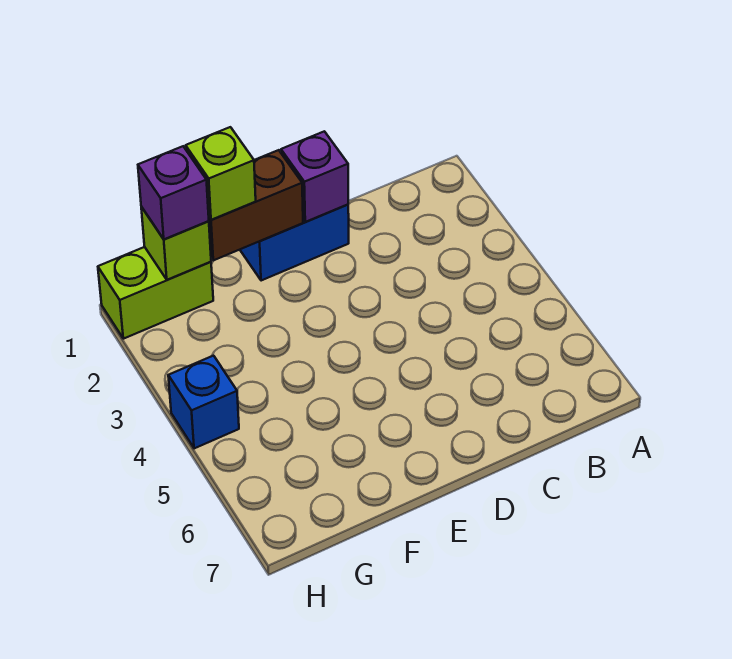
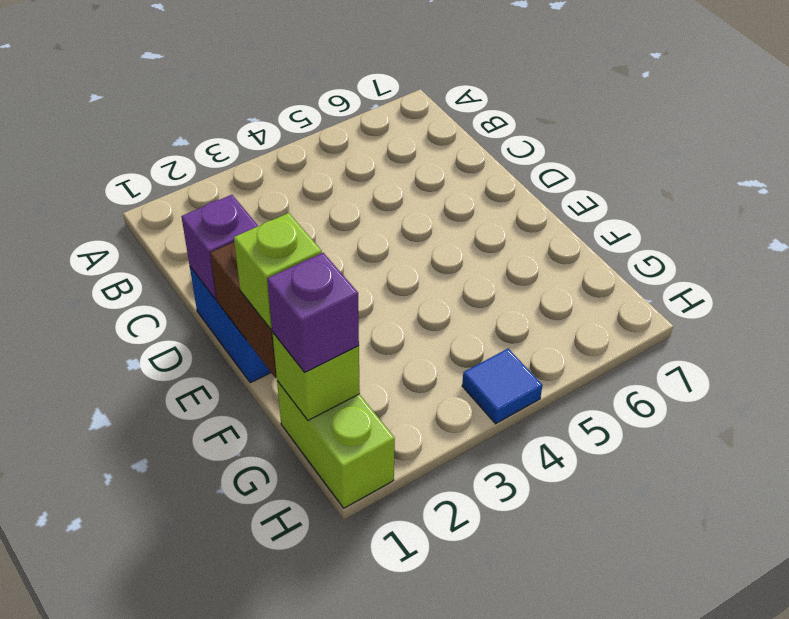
blue 1x1 brick [168,356,239,448] -> blue 1x1 tile [462,349,543,424]

